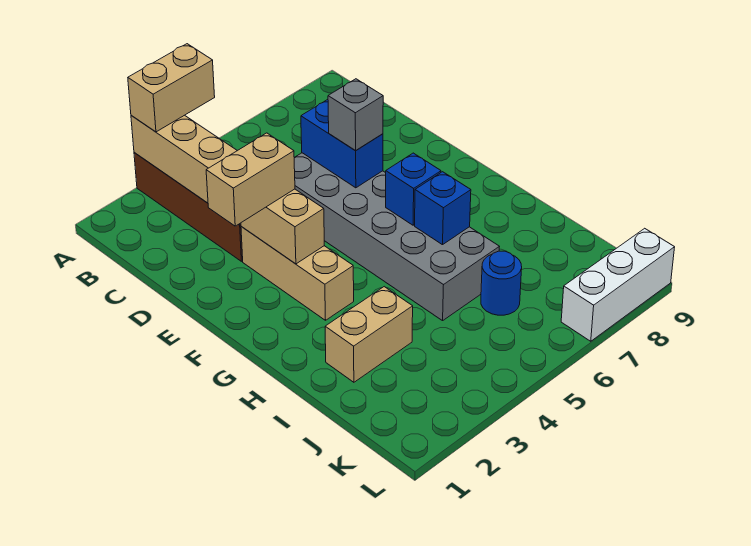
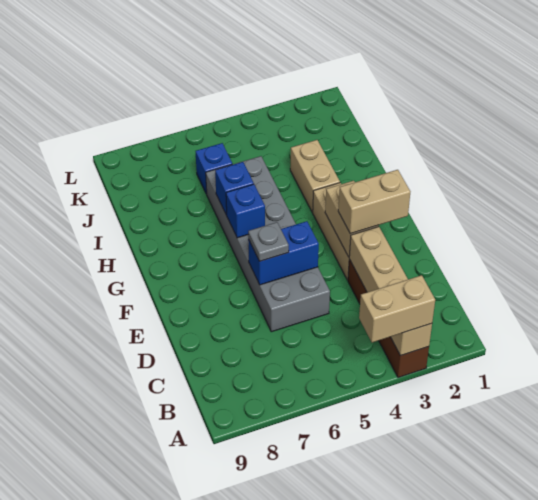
blue 1x2 brick [301,100,383,188] -> blue 1x2 brick turned to [248,221,319,285]
grey 1x1 brick [328,79,383,151] -> grey 1x1 plate [248,222,289,261]
tan 1x2 brick [325,287,413,382] -> tan 1x2 brick turned to [290,140,340,212]
blue 1x1 round brick [481,251,522,315] -> blue 1x1 brick [196,143,232,194]
white 1x3 brick [561,228,675,341] -> none

